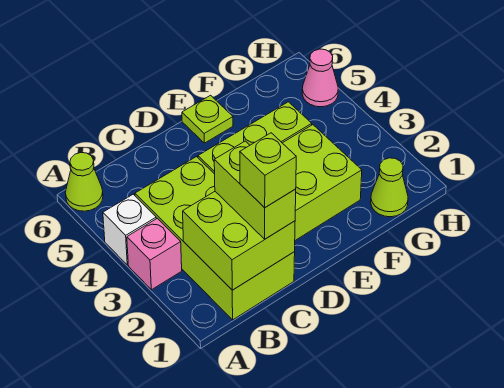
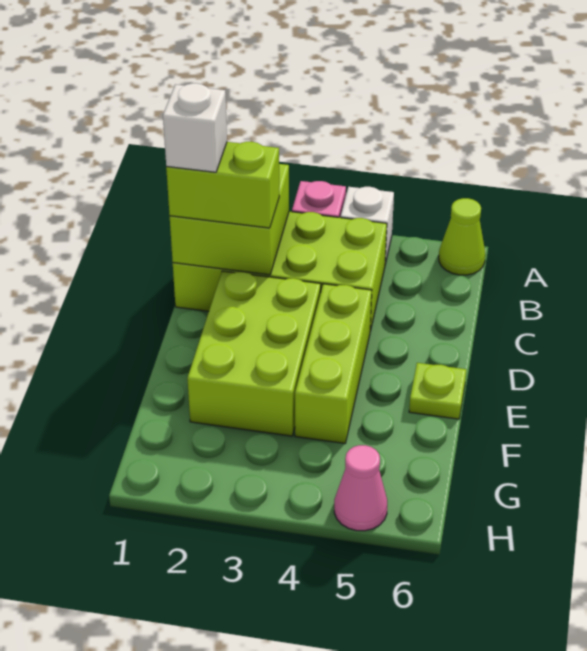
lime 1x1 brick [240,133,296,208] -> white 1x1 brick [163,83,227,172]
lime 1x1 cone [371,158,408,217] -> none

